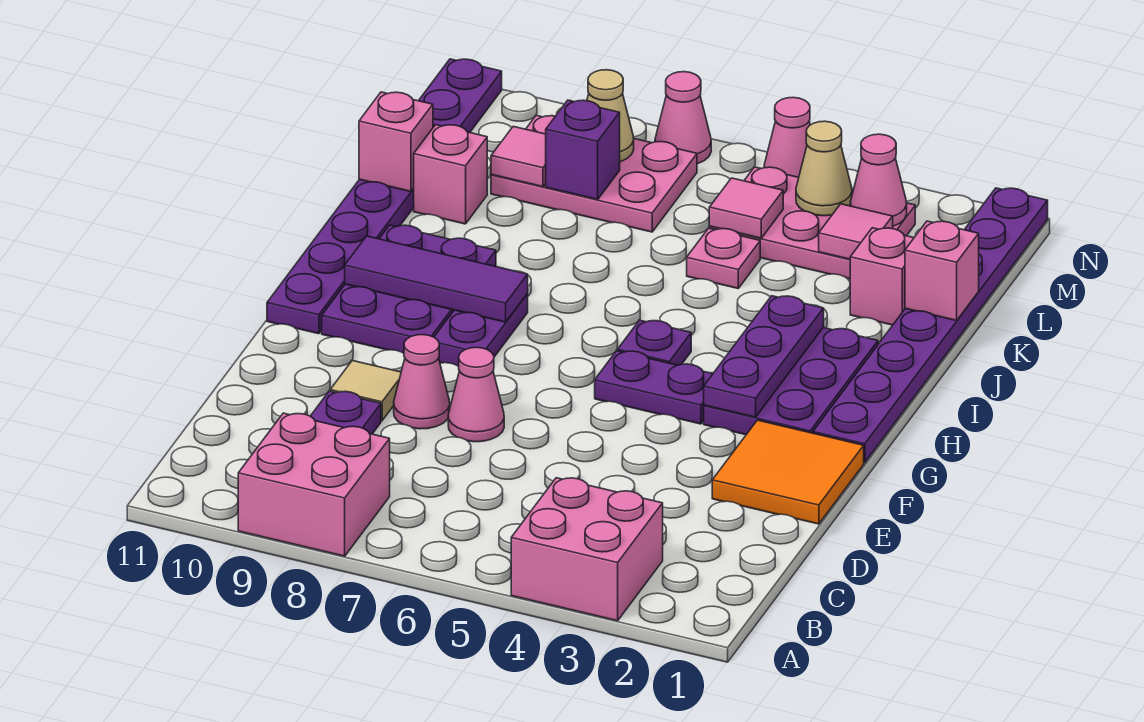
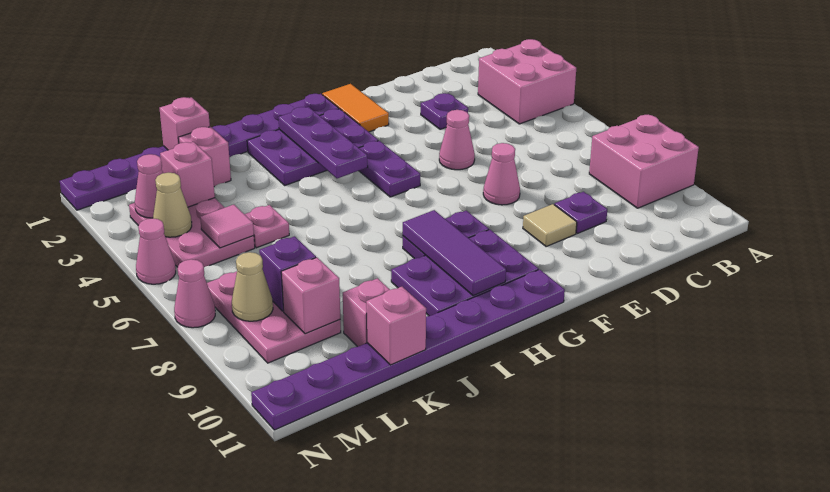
orange 2x2 tile [712,420,864,524] -> orange 1x2 tile [322,84,389,132]
pink 1x1 cone [394,335,450,429] -> pink 1x1 cone moved to [439,110,475,170]
purple 1x3 plate [704,296,824,417] -> purple 1x3 plate turned to [278,107,368,178]
purple 1x1 plate [618,320,691,365] -> purple 1x1 plate moved to [421,93,468,129]
pink 1x1 tile [819,204,893,259] -> pink 1x1 brick [160,142,215,207]
pink 1x1 tile [491,126,546,187] -> pink 1x1 brick [281,258,340,334]

